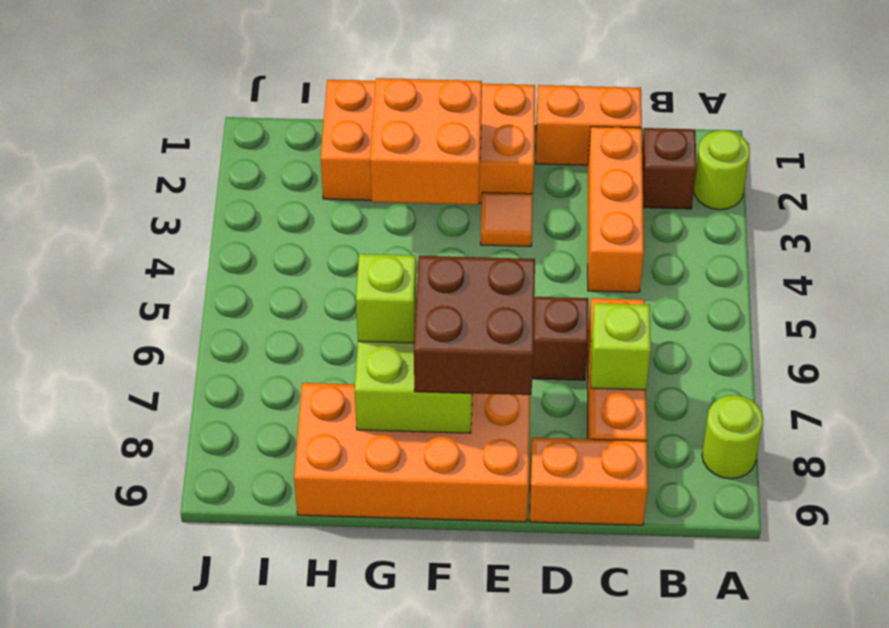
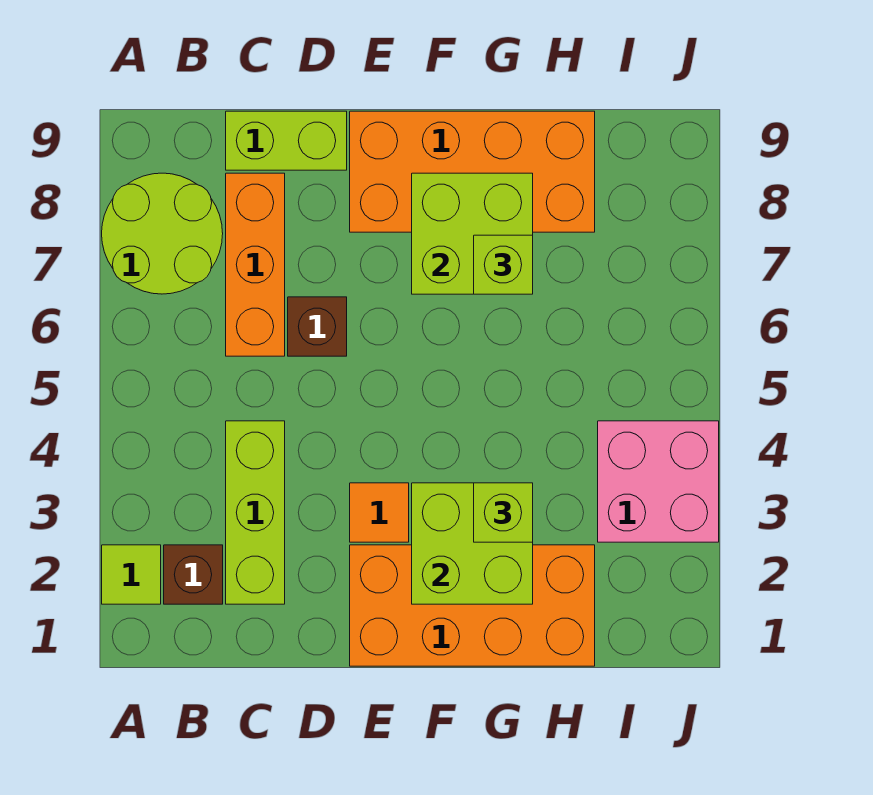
lime 1x1 round brick [694,130,750,210] -> lime 1x1 tile [102,545,161,604]
lime 1x1 round brick [702,395,763,479] -> lime 2x2 round brick [102,173,223,294]
orange 1x2 brick [536,85,642,165] -> none
orange 1x3 brick [588,127,644,292] -> lime 1x3 brick [226,421,285,604]
lime 1x1 brick [591,303,651,390] -> lime 1x1 brick moved to [474,483,533,542]
orange 1x2 brick [530,438,648,525] -> lime 1x2 brick [226,111,347,170]
brown 2x2 brick [414,256,535,395] -> none
orange 2x2 brick [370,78,482,205] -> lime 2x2 brick [412,483,533,604]
none -> pink 2x2 brick [598,421,719,542]

